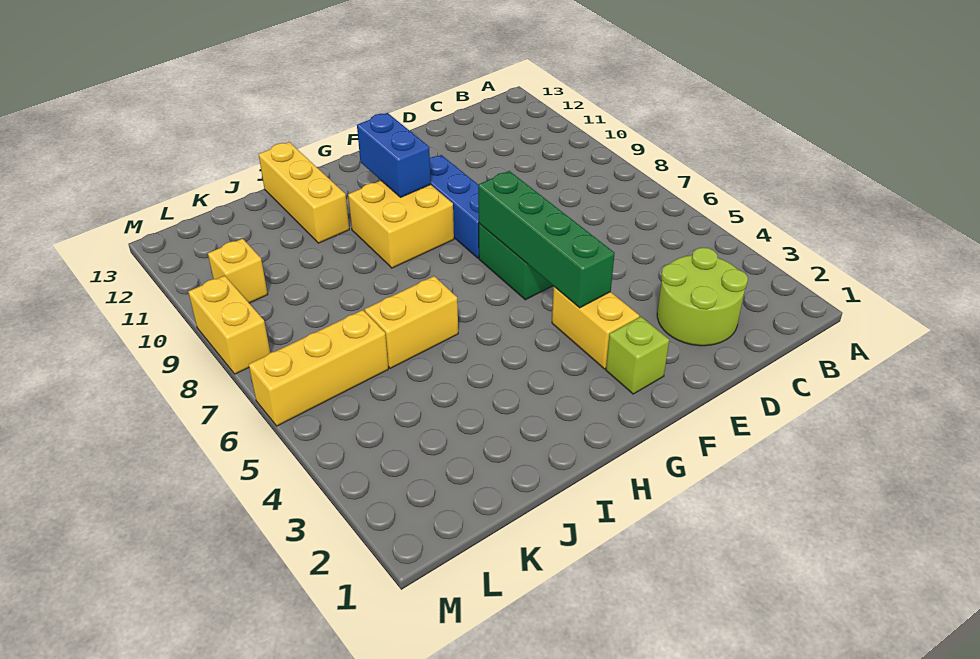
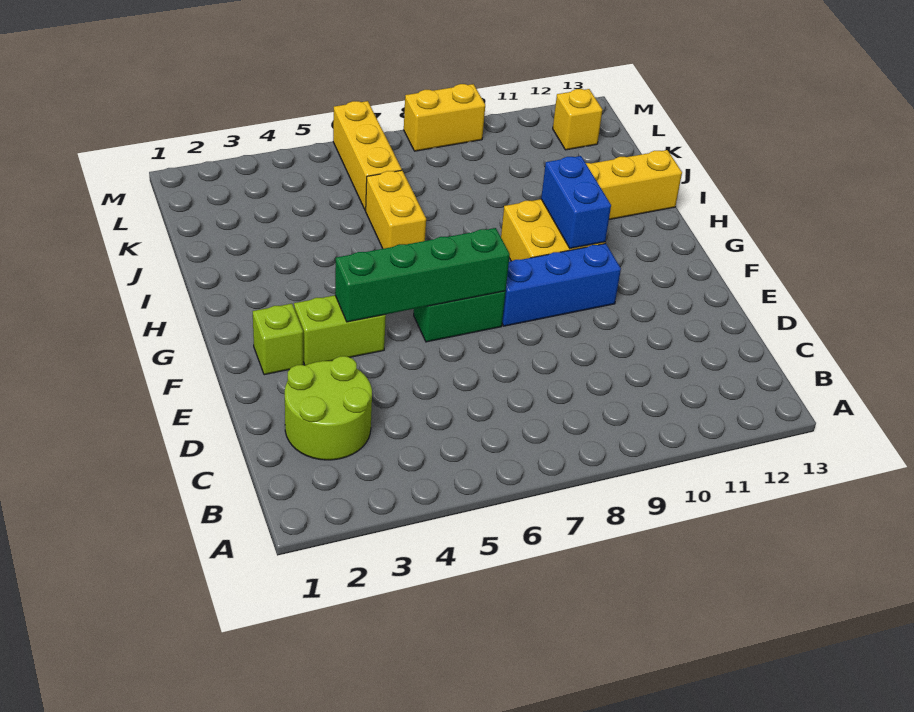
yellow 1x2 brick [552,287,639,369] -> lime 1x2 brick [294,295,386,365]
blue 1x2 brick [357,113,431,197] -> blue 1x2 brick turned to [541,156,611,249]
yellow 1x1 brick [208,239,268,303] -> yellow 1x1 brick moved to [553,89,602,150]

